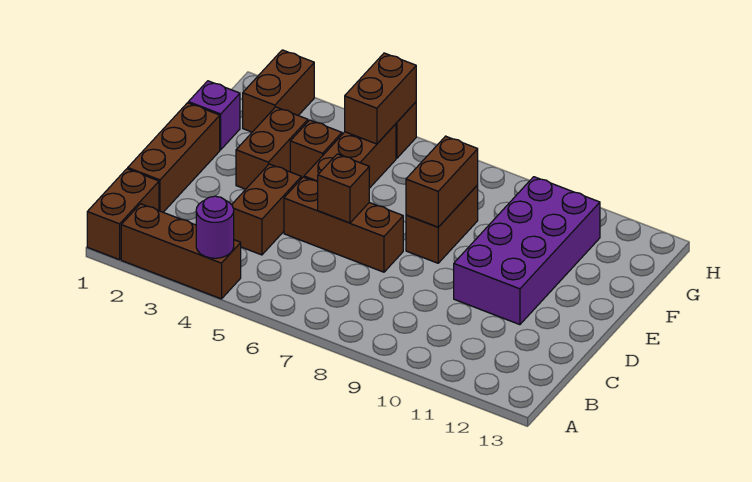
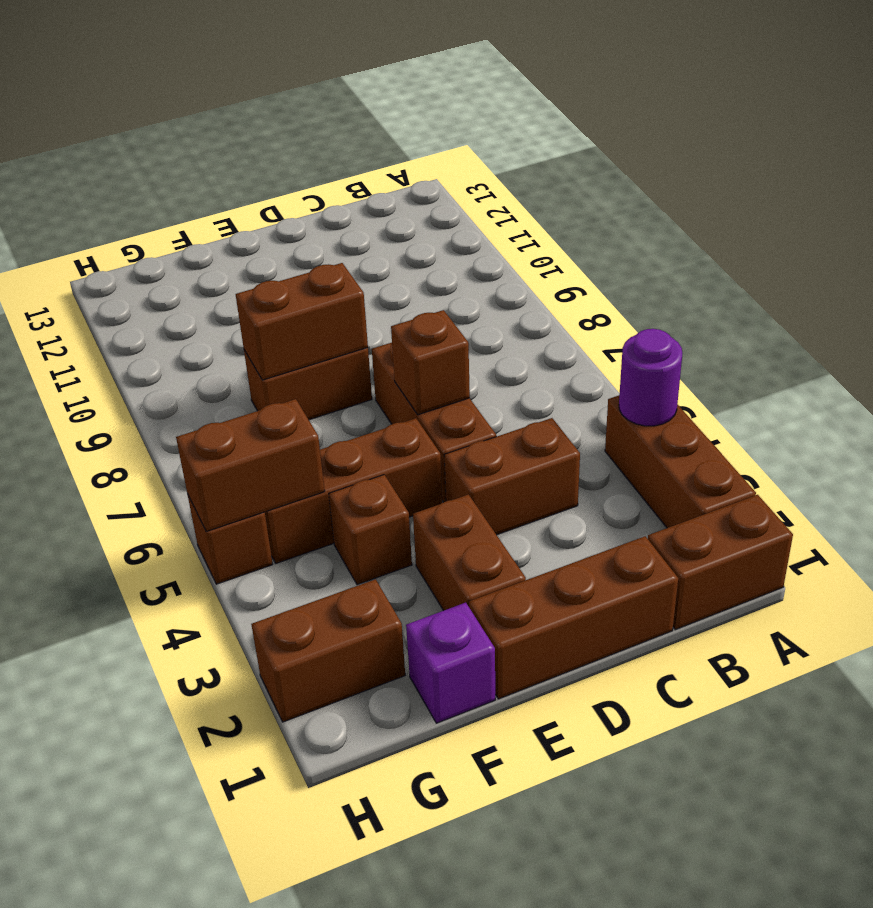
purple 2x4 brick [454,177,600,325] -> none
brown 1x2 brick [236,107,308,189] -> brown 1x2 brick turned to [413,494,526,611]

